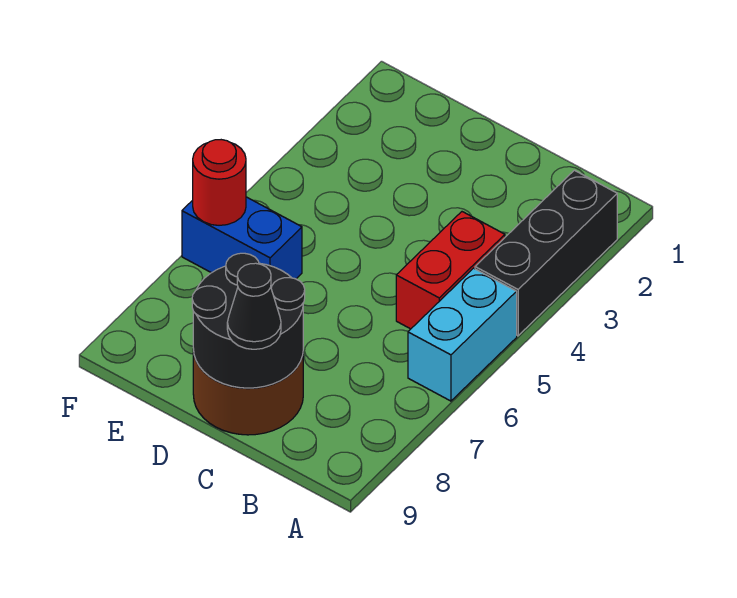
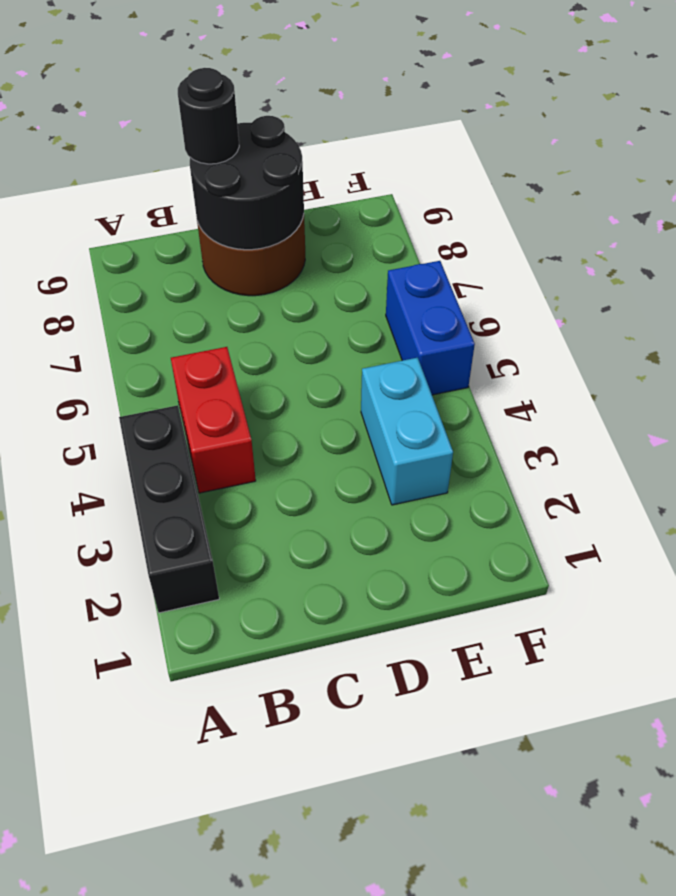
cyan 1x2 brick [408,268,517,401] -> cyan 1x2 brick moved to [361,358,453,505]
black 1x1 cone [227,263,281,349] -> black 1x1 round brick [178,68,239,164]
blue 1x2 brick [182,197,302,279] -> blue 1x2 brick turned to [386,261,475,395]
red 1x1 round brick [193,140,246,225] -> none

